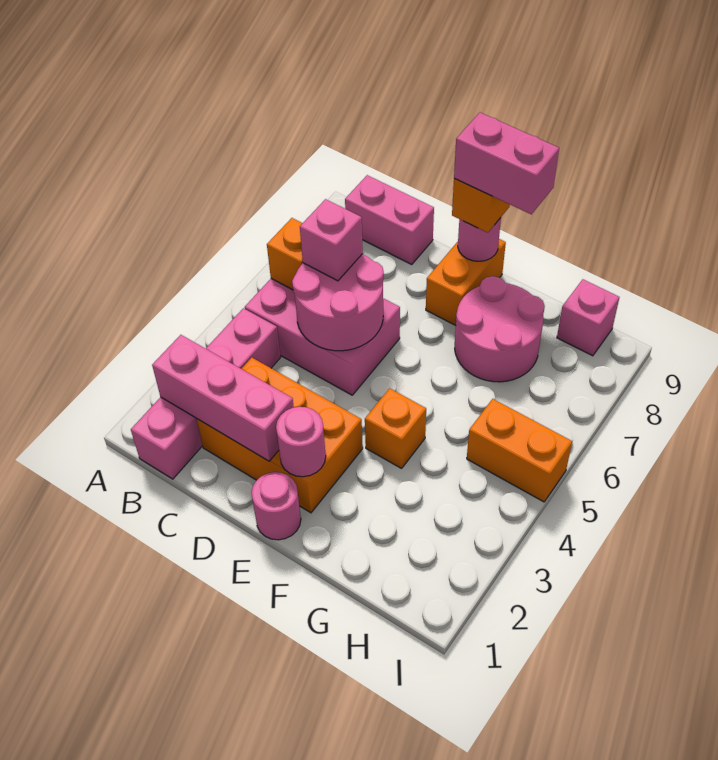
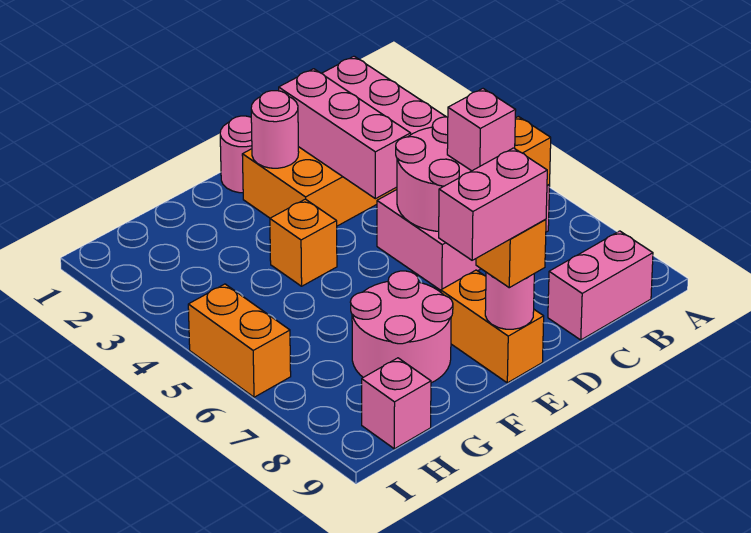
pink 1x3 brick [152,335,294,461] -> pink 1x3 brick turned to [279,69,411,199]
orange 1x2 brick [467,399,572,502] -> orange 1x2 brick turned to [188,284,291,397]

